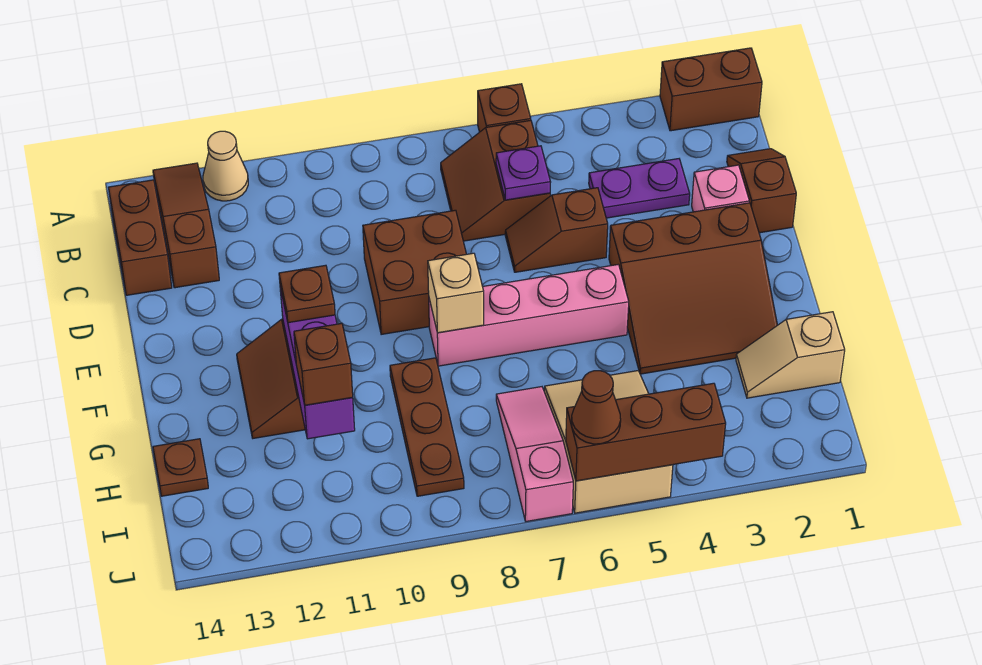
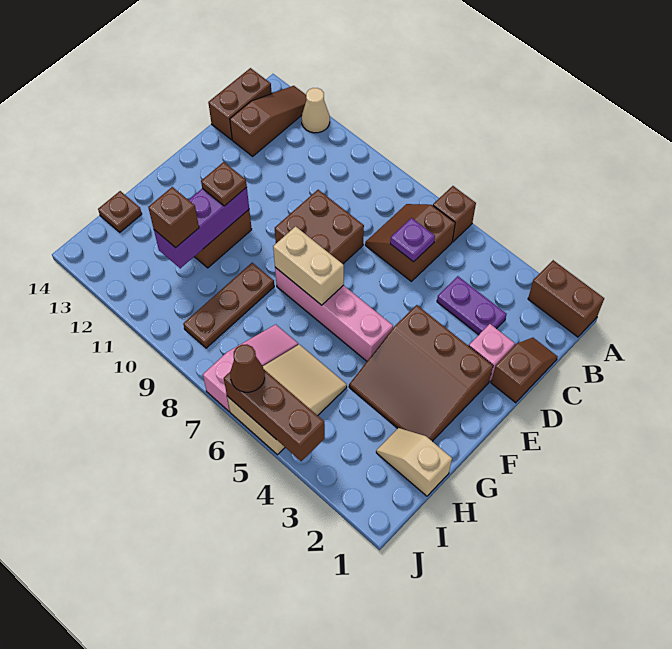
brown 1x2 slope [505,188,608,272] -> none
tan 1x1 brick [428,253,484,333] -> tan 1x2 brick [273,226,344,305]

